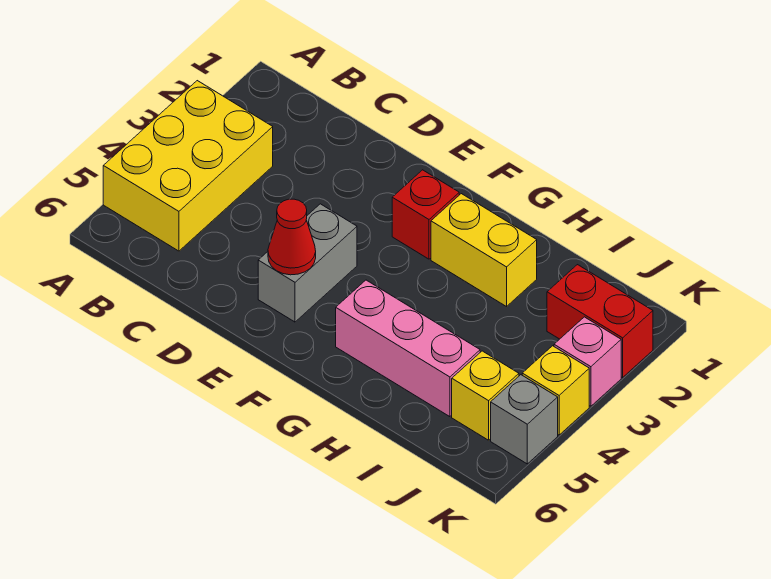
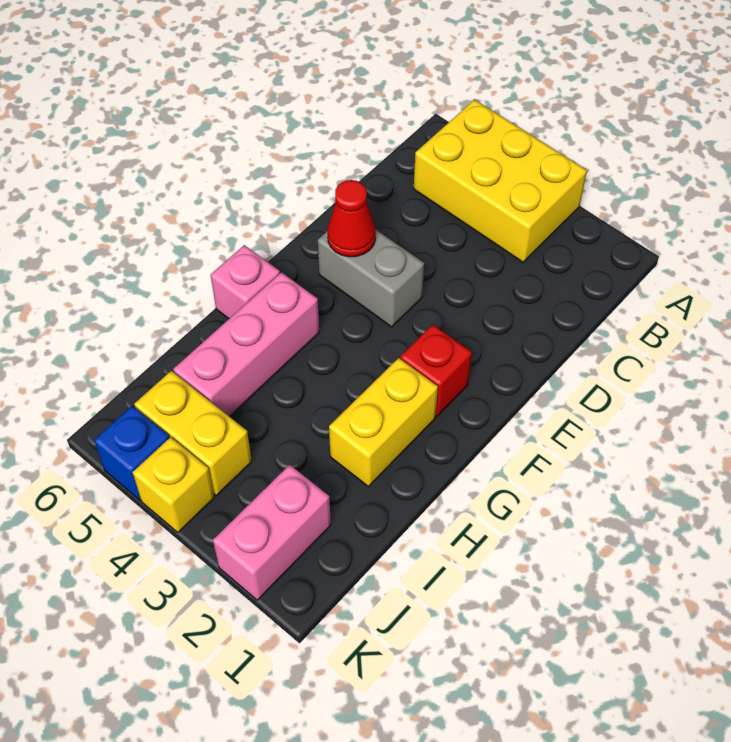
red 1x2 brick [547,265,653,377] -> pink 1x2 brick [213,465,331,600]
yellow 1x1 brick [452,351,519,440] -> yellow 1x2 brick [134,371,252,495]
pink 1x1 brick [554,317,621,406] -> pink 1x1 brick moved to [211,245,280,319]
grey 1x1 brick [491,375,558,464] -> blue 1x1 brick [94,406,169,500]

